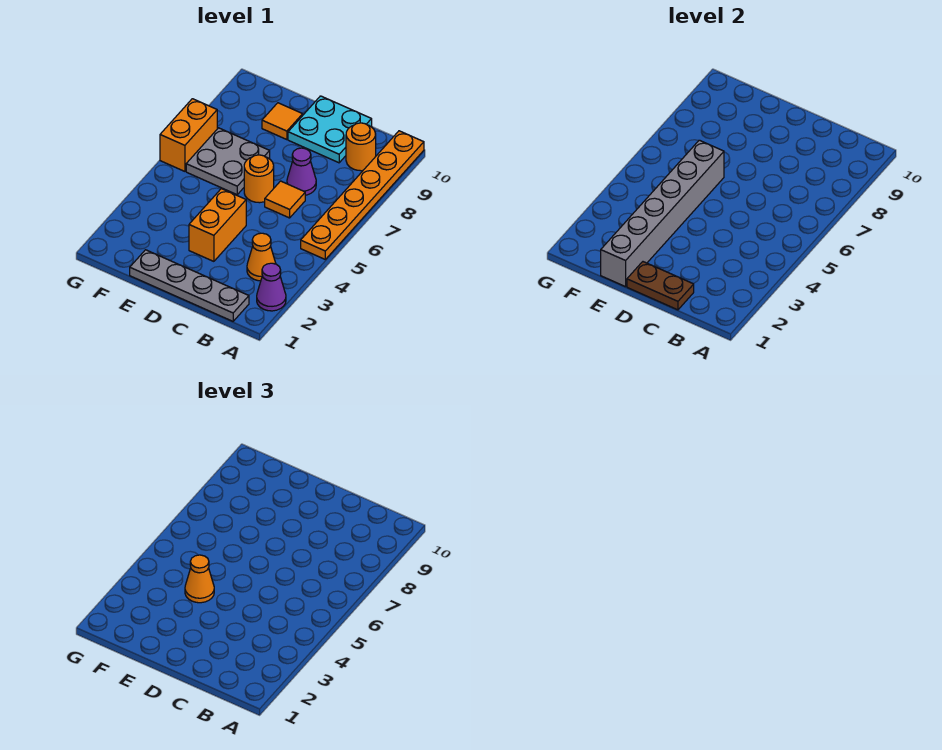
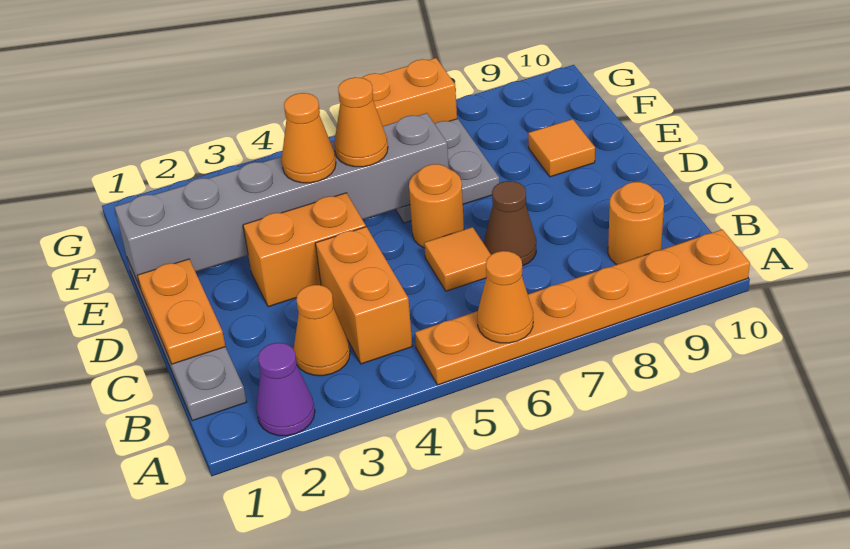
none -> orange 1x1 cone [477,251,533,343]
none -> orange 1x2 brick [315,227,412,364]
brown 1x2 plate [627,262,694,310] -> orange 1x2 plate [137,259,225,364]
purple 1x1 cone [287,148,316,195] -> brown 1x1 cone [484,181,536,266]
cyan 2x2 plate [288,96,372,163] -> none
none -> orange 1x1 cone [334,77,388,167]

